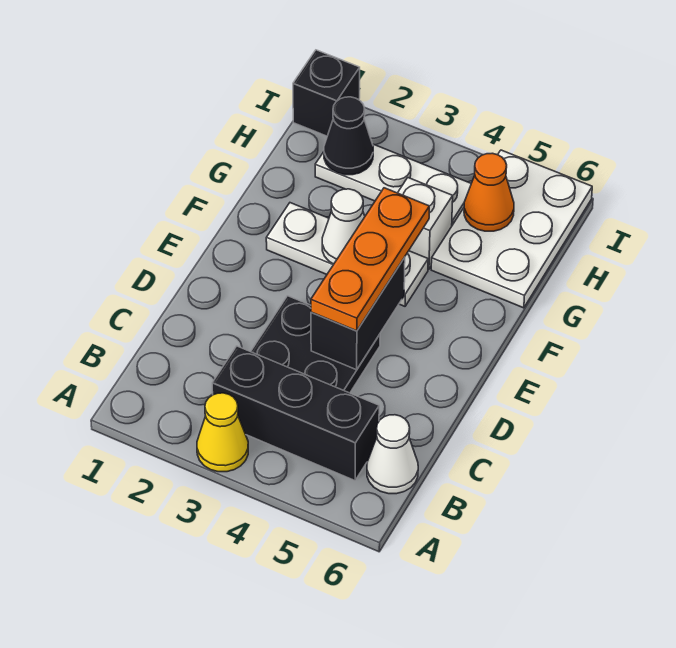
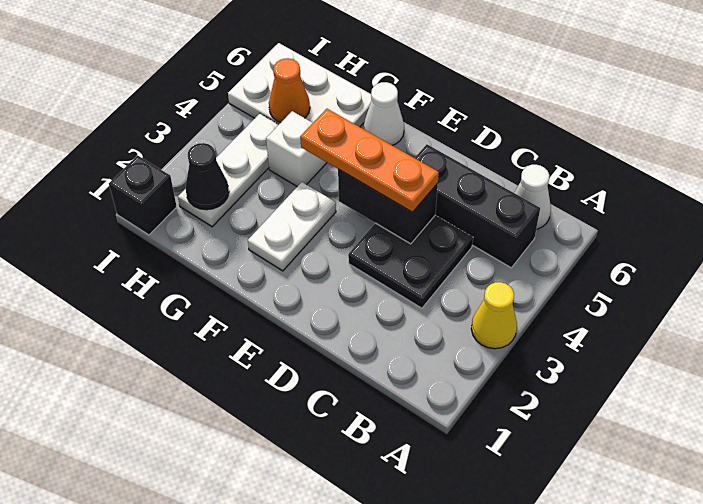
black 1x3 brick [212,346,379,480] -> black 1x3 brick turned to [415,144,540,268]
white 1x3 plate [266,203,428,306] -> white 1x2 plate [248,182,336,271]
white 1x1 cone [322,189,365,264] -> white 1x1 cone moved to [364,82,404,145]

